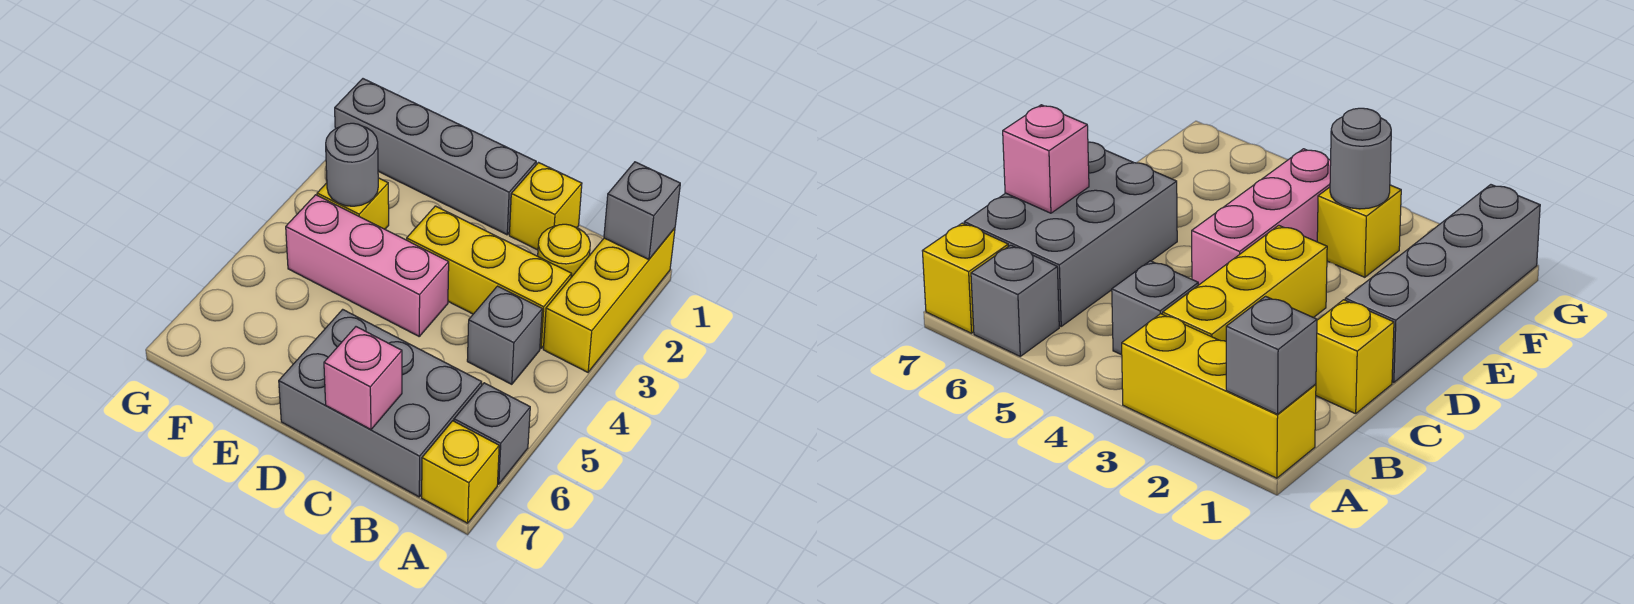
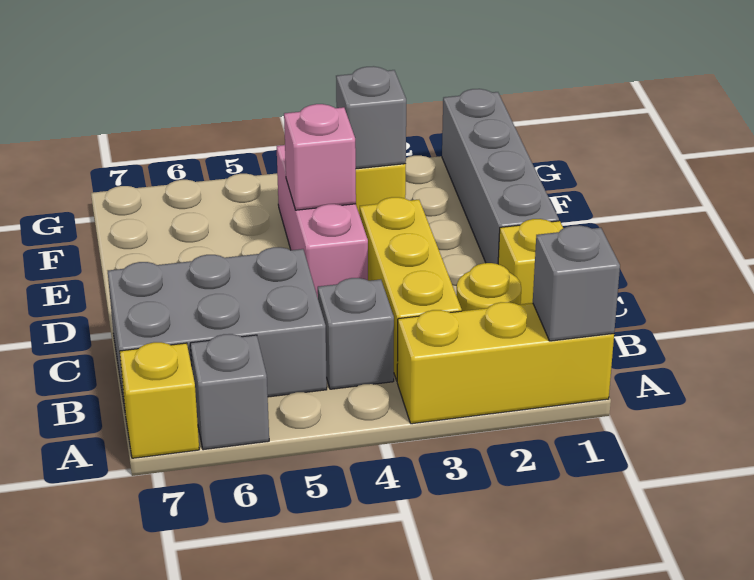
grey 2x3 brick [279,309,482,497] -> grey 2x3 brick turned to [108,247,327,408]
pink 1x1 brick [324,327,402,429] -> pink 1x1 brick moved to [284,104,356,210]
grey 1x1 round brick [326,123,378,206] -> grey 1x1 brick [336,66,406,169]

